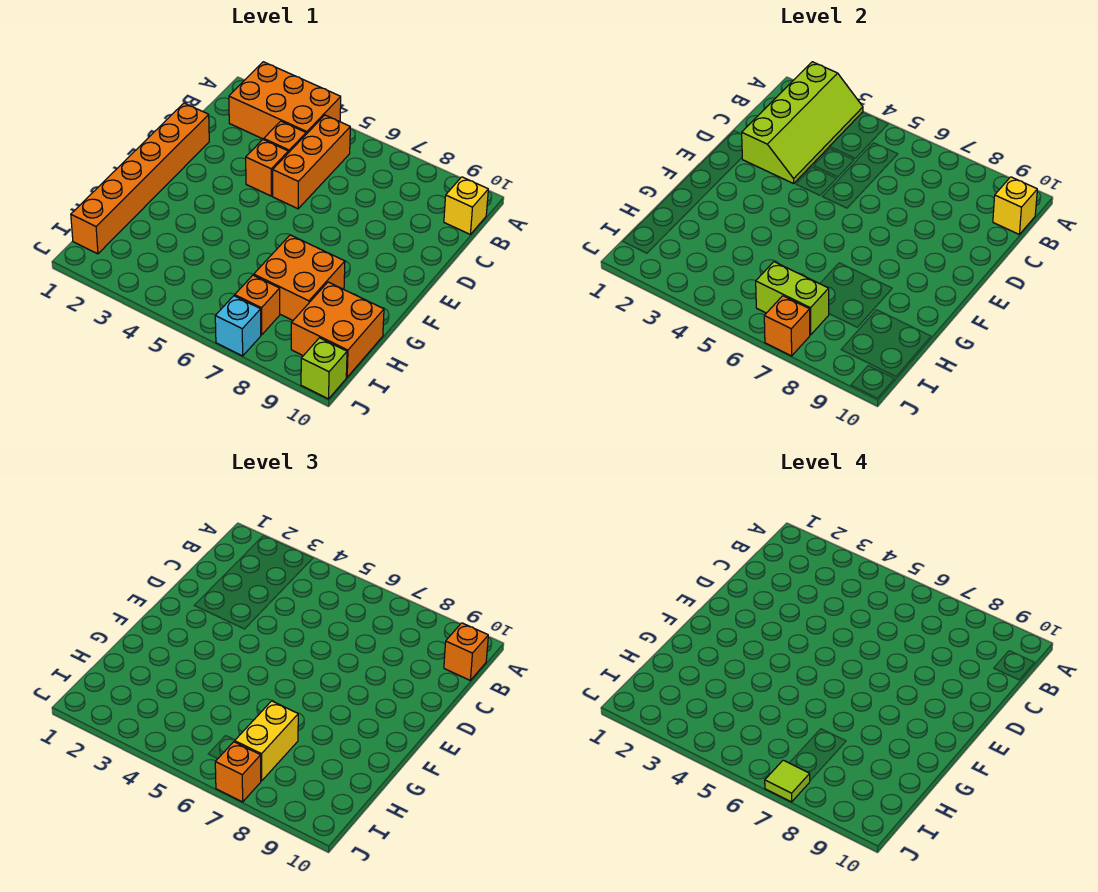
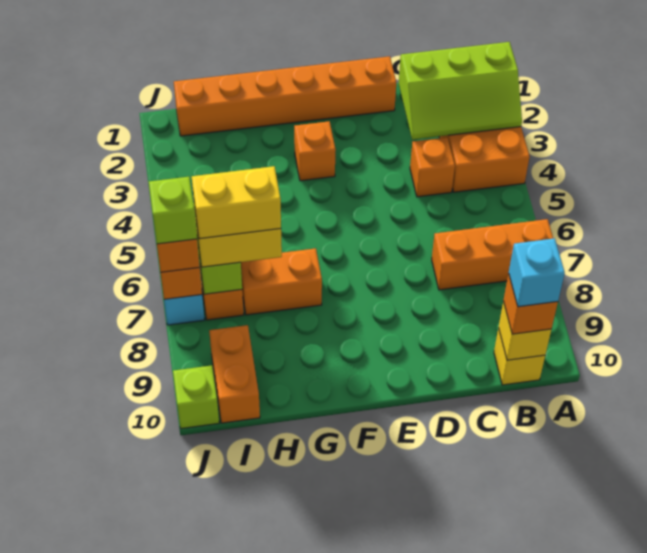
lime 2x4 slope [742,62,863,184] -> lime 2x3 slope [399,42,522,140]
orange 1x3 brick [273,115,350,209] -> orange 1x3 brick moved to [432,219,553,290]
none -> cyan 1x1 brick [509,238,565,307]
orange 1x1 brick [246,139,288,196] -> orange 1x1 brick moved to [294,121,336,181]
orange 2x2 brick [254,235,345,320] -> orange 1x2 brick [241,248,322,315]
none -> yellow 1x2 brick [192,166,281,239]
orange 2x2 brick [291,282,384,377] -> orange 1x2 brick [209,325,260,423]
lime 1x1 tile [765,760,810,802] -> lime 1x1 brick [149,177,197,244]

